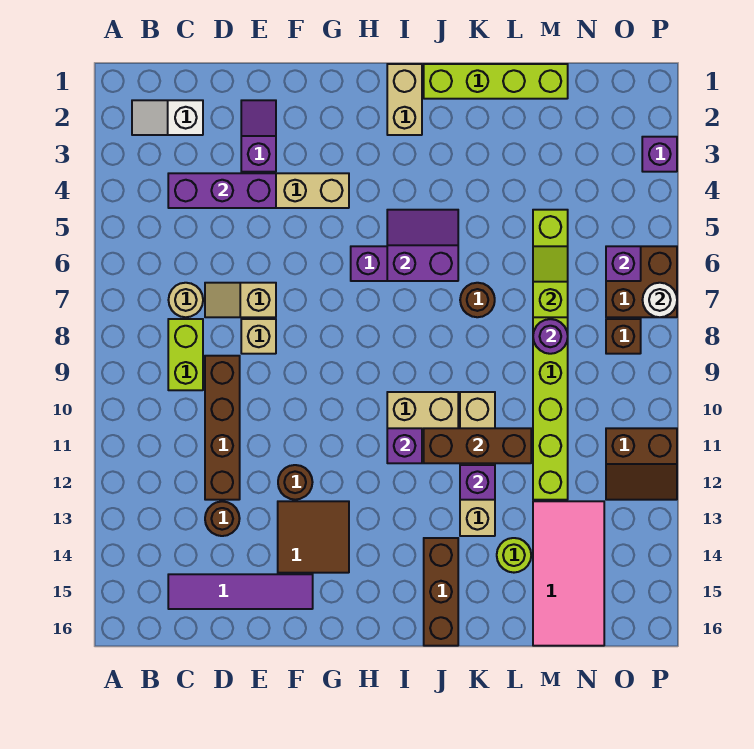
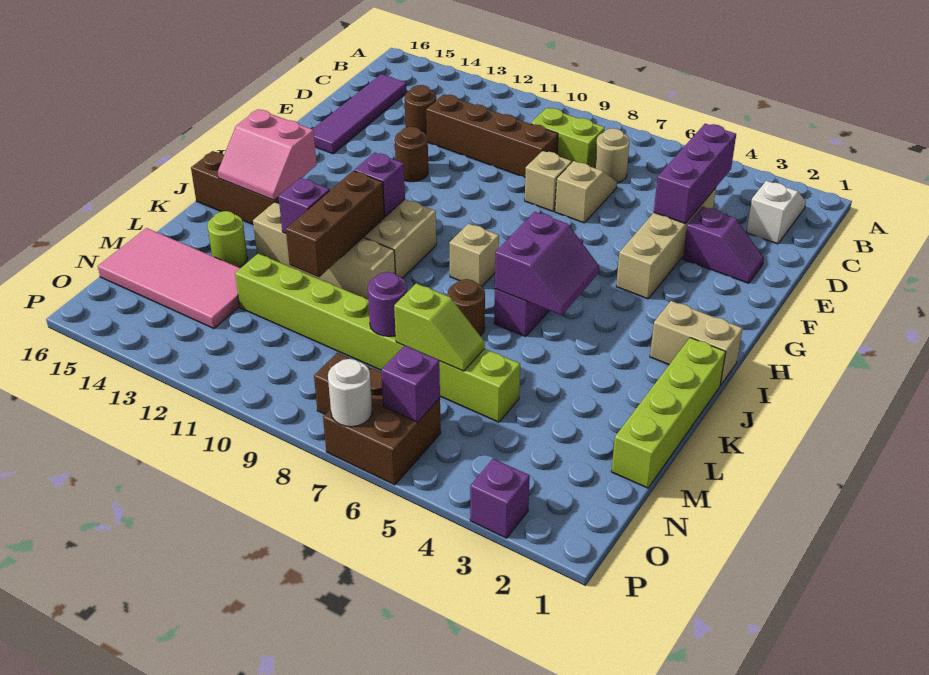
brown 2x2 tile [278,501,349,573] -> none
none -> tan 1x1 brick [449,224,499,286]
none -> pink 2x2 slope [218,109,317,200]
brown 2x2 slope [606,428,677,500] -> none

